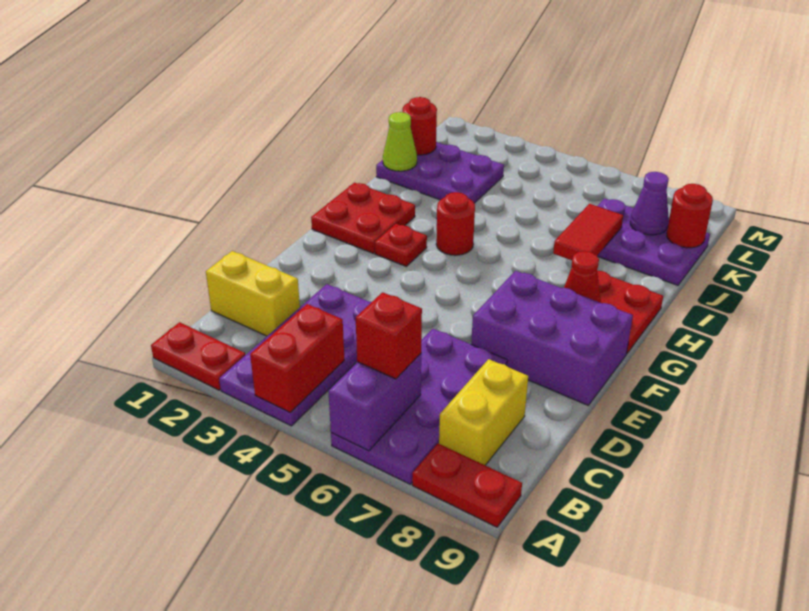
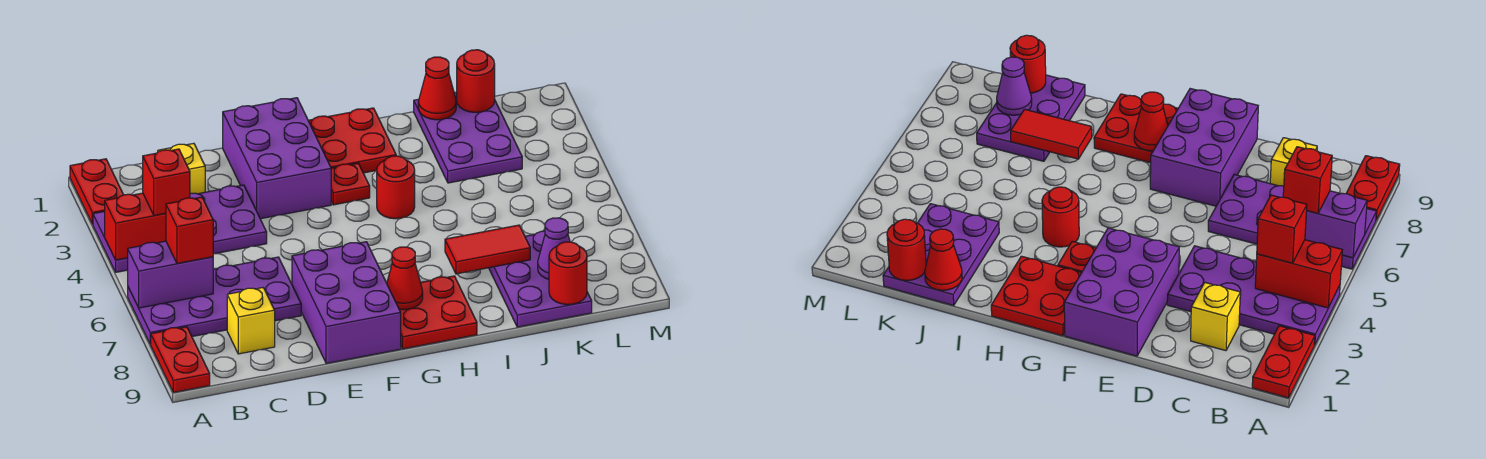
none -> red 1x1 brick [143,149,190,216]
yellow 1x2 brick [439,359,528,465] -> yellow 1x1 brick [227,288,275,354]
yellow 1x2 brick [206,251,300,336] -> yellow 1x1 brick [158,143,205,194]
none -> purple 2x3 brick [223,98,331,219]
lime 1x1 cone [383,112,417,171] -> red 1x1 cone [418,57,456,120]

